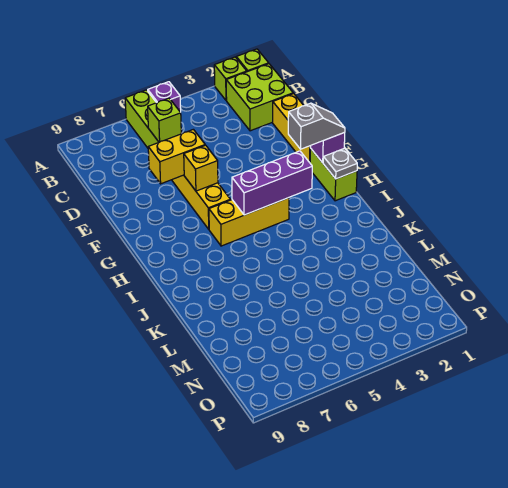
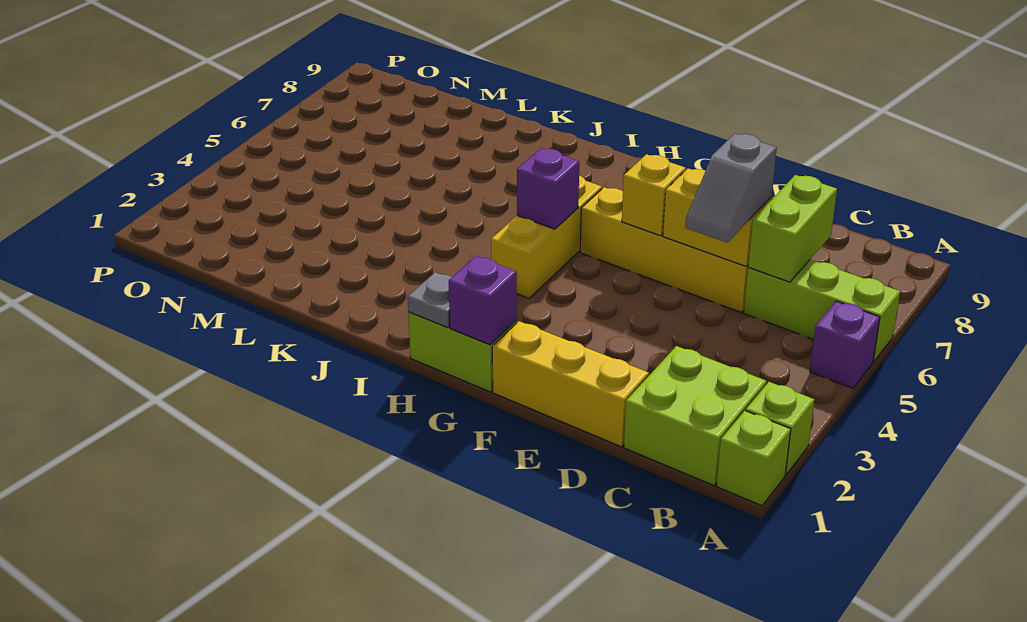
lime 1x1 brick [148,98,181,142] -> lime 1x2 brick [748,175,837,282]
yellow 1x2 brick [148,129,205,184] -> yellow 1x2 brick turned to [663,169,772,266]
grey 1x2 slope [288,103,345,149] -> grey 1x2 slope moved to [685,134,777,243]
purple 1x3 brick [232,151,312,215] -> purple 1x1 brick [517,148,579,229]

